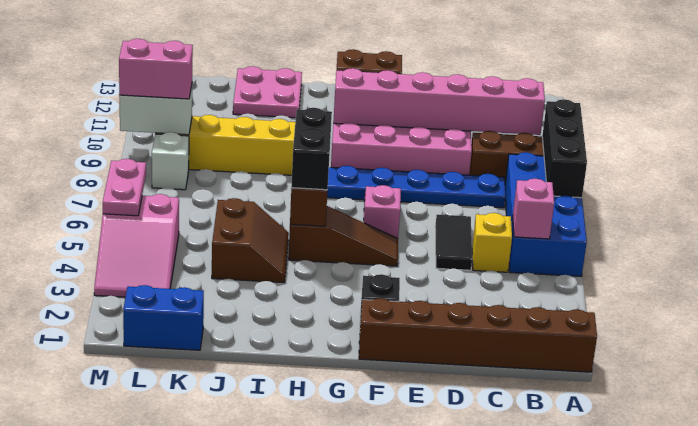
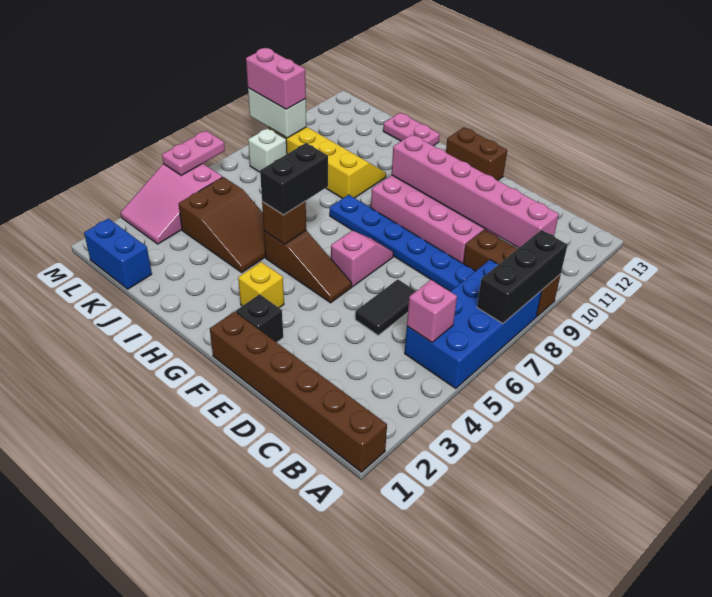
yellow 1x1 brick [472,213,512,272] -> yellow 1x1 brick moved to [238,262,284,308]
brown 2x2 slope [212,198,289,283] -> brown 2x3 slope [178,177,265,272]
pink 2x2 plate [233,66,302,118] -> pink 1x2 plate [383,113,440,146]

